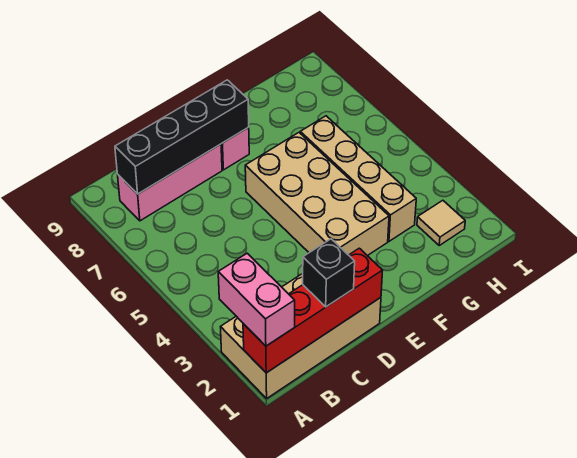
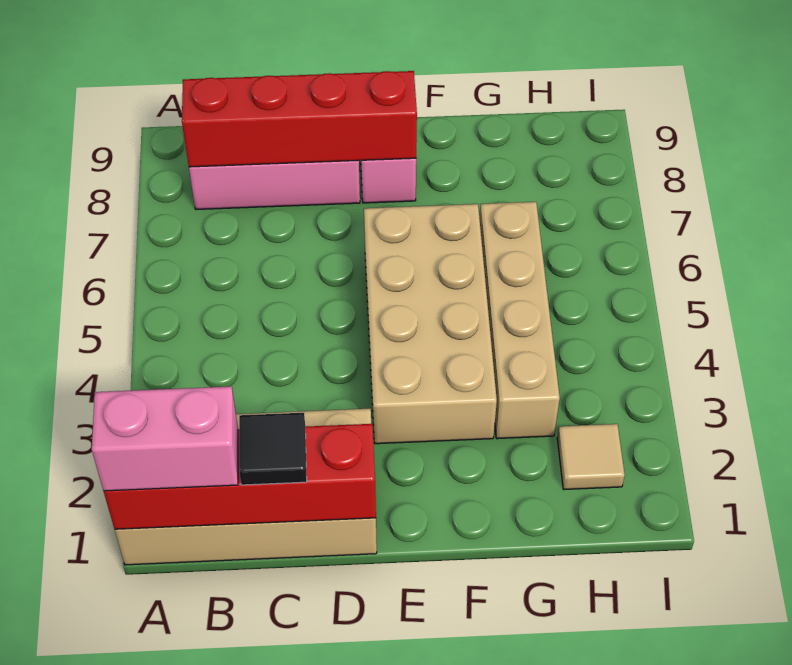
pink 1x2 brick [218,253,295,346] -> pink 1x2 brick turned to [92,386,238,491]
black 1x4 brick [115,80,249,194] -> red 1x4 brick [182,71,417,167]
black 1x1 brick [303,239,355,307] -> black 1x1 tile [239,413,307,485]

